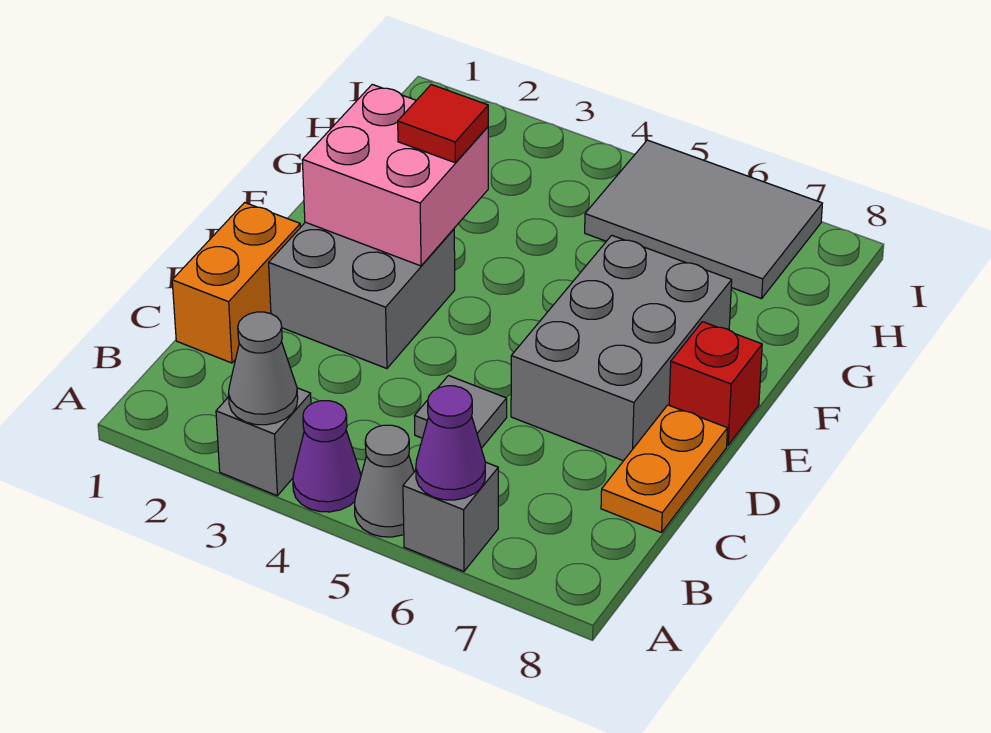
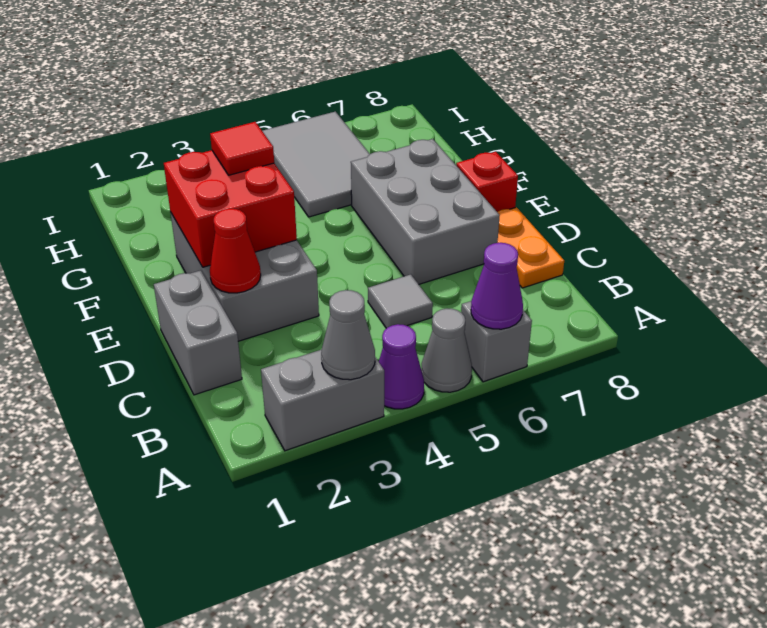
grey 1x1 brick [216,388,311,496] -> grey 1x2 brick [261,350,384,451]
orange 1x2 brick [172,202,300,363] -> grey 1x2 brick [154,270,242,395]
grey 2x2 brick [269,222,455,369] -> grey 2x3 brick [170,212,319,341]
none -> red 1x1 cone [210,209,261,293]
pink 2x2 brick [302,84,488,266] -> red 2x2 brick [164,150,297,267]
grey 2x3 tile [585,140,822,299] -> grey 2x3 tile turned to [262,111,370,217]

